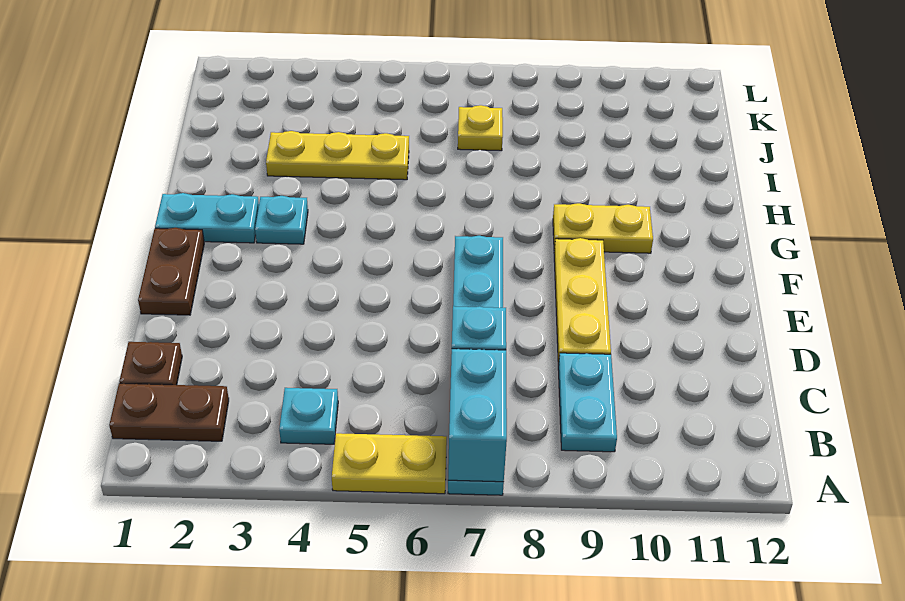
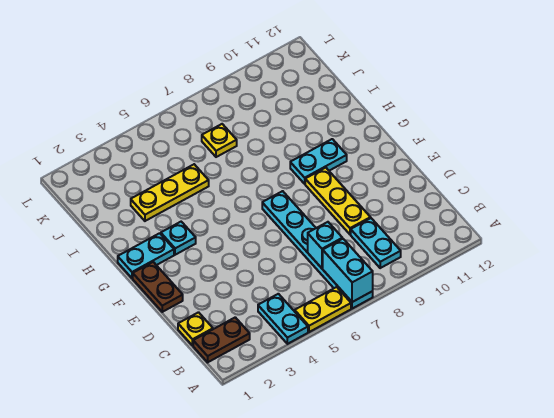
cyan 1x1 plate [279,388,338,444] -> cyan 1x2 plate [258,294,308,344]
brown 1x1 plate [119,342,182,385] -> yellow 1x1 plate [178,312,213,346]
yellow 1x2 plate [553,203,653,253] -> cyan 1x2 plate [290,139,347,184]

